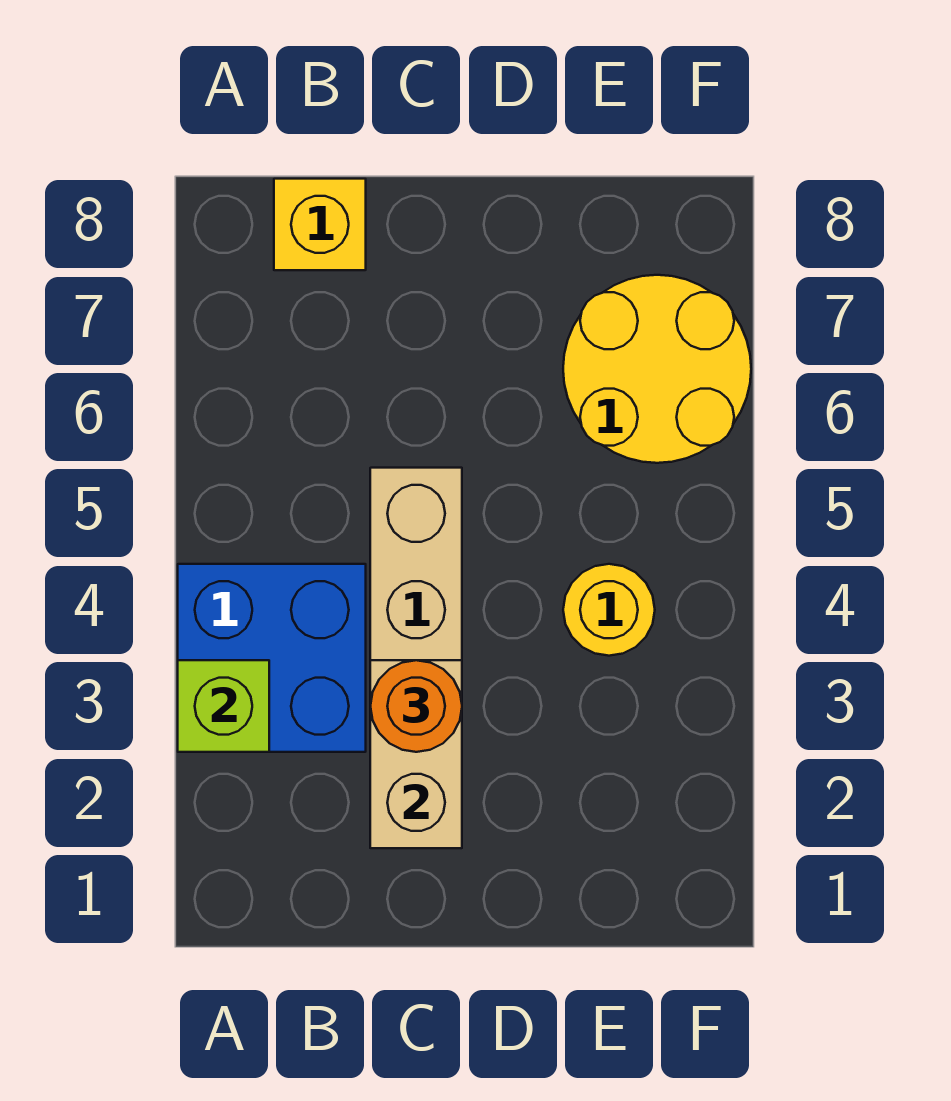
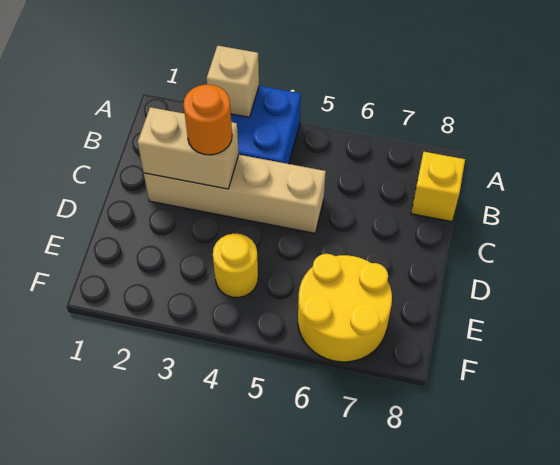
lime 1x1 brick [178,660,269,752] -> tan 1x1 brick [207,46,259,117]

